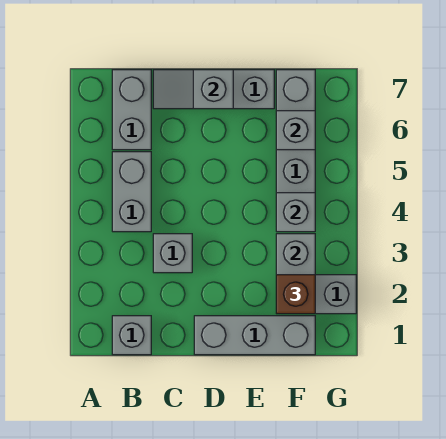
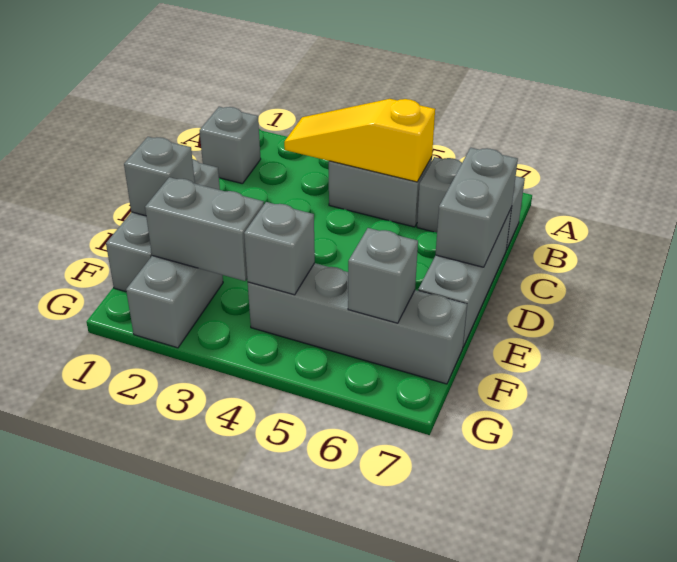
none -> yellow 1x3 slope [284,99,435,182]
grey 1x1 brick [153,234,192,273] -> grey 1x1 brick moved to [124,137,195,216]
grey 1x2 slope [153,70,233,109] -> grey 1x2 brick [436,148,518,267]
brown 1x1 brick [276,275,315,314] -> none

